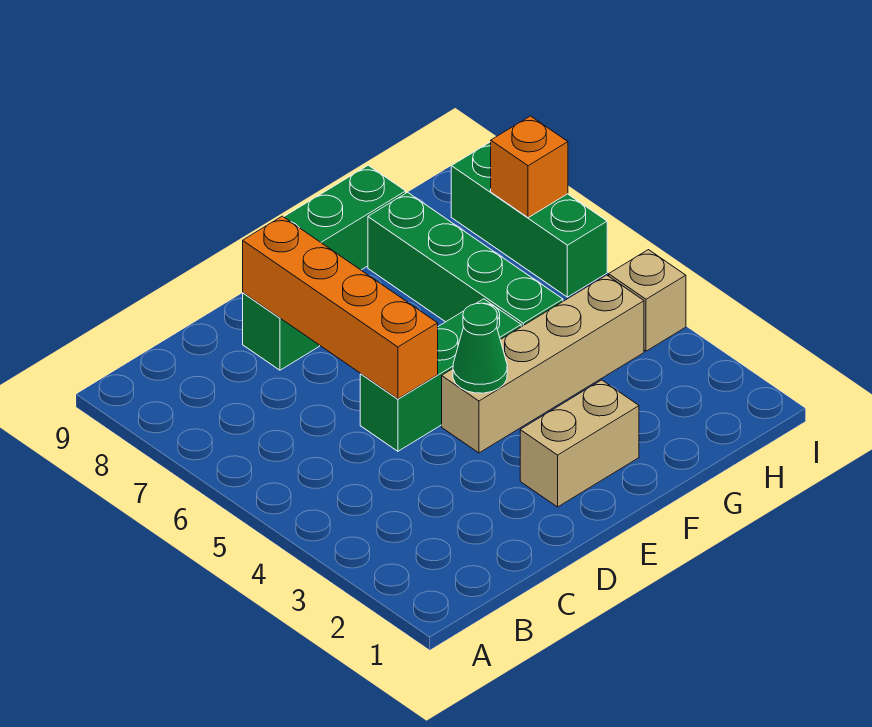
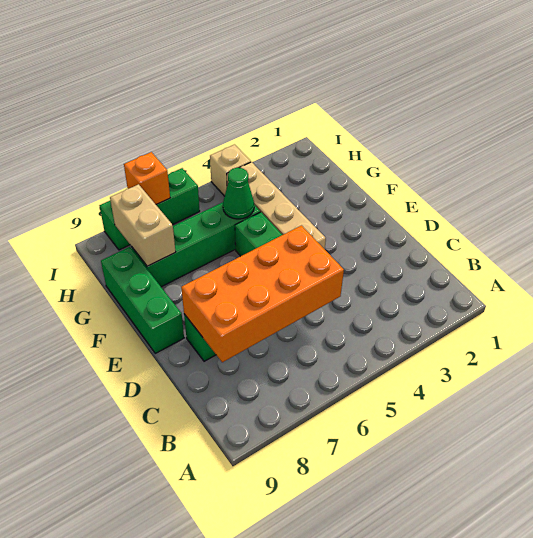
orange 1x4 brick [243,216,438,399] -> orange 2x4 brick [181,226,344,362]
tan 1x2 brick [520,380,639,507] -> tan 1x2 brick moved to [110,184,176,266]
green 1x1 cone [453,303,507,393] -> green 1x1 cone moved to [223,168,254,219]

